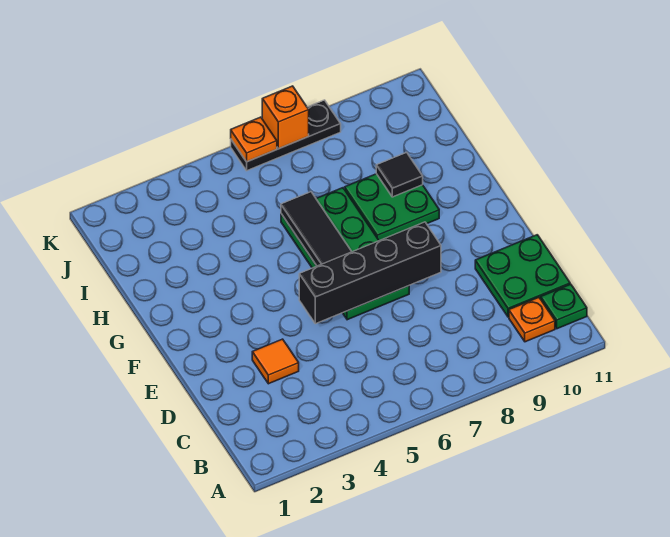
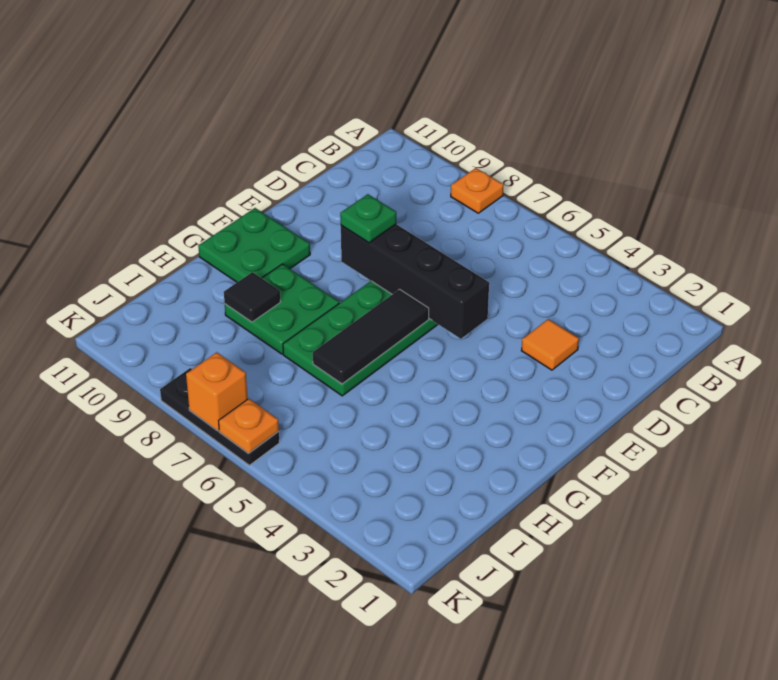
orange 1x1 plate [509,298,555,342] -> orange 1x1 plate moved to [451,168,504,213]
green 1x1 plate [541,284,587,329] -> green 1x1 plate moved to [340,194,396,243]
green 2x2 plate [475,235,570,317] -> green 2x2 plate moved to [198,208,310,282]

